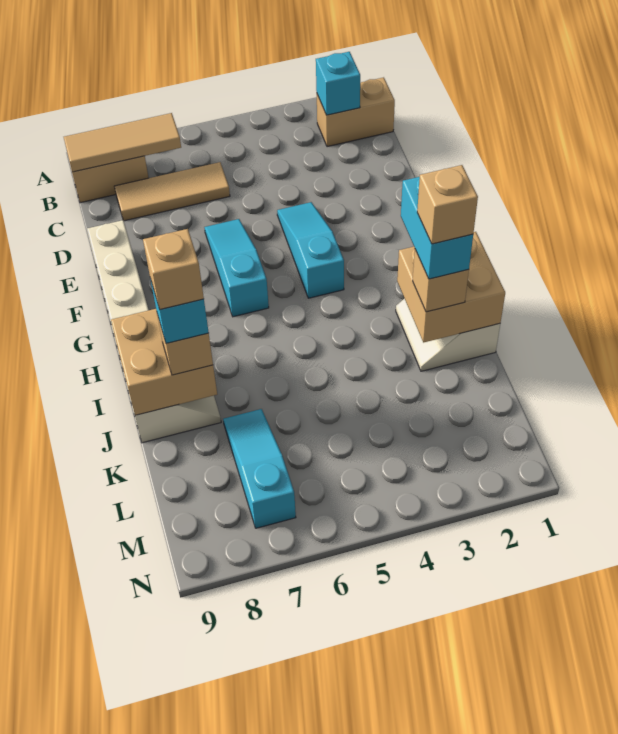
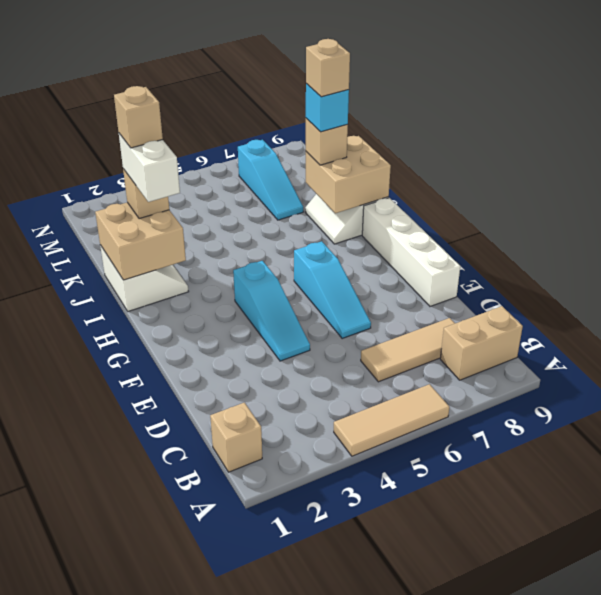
tan 1x2 brick [317,77,395,147] -> tan 1x1 brick [210,403,262,472]
cyan 1x1 brick [316,52,360,115] -> none
tan 1x3 tile [64,113,181,172] -> tan 1x3 tile moved to [334,384,449,456]
cyan 1x2 brick [401,177,473,279] -> white 1x2 brick [119,134,180,202]

